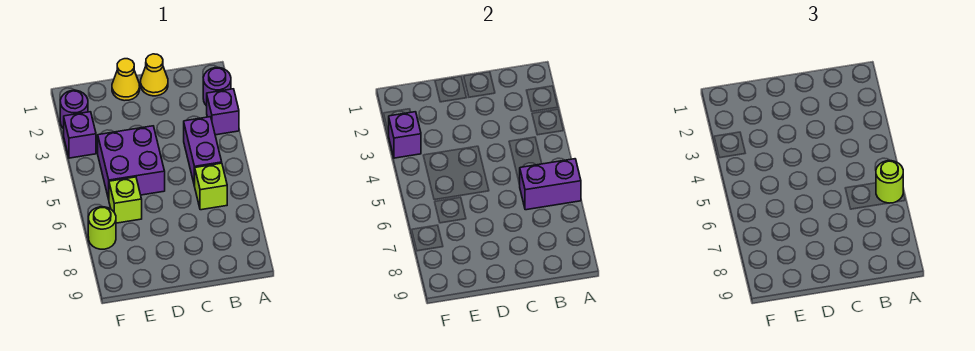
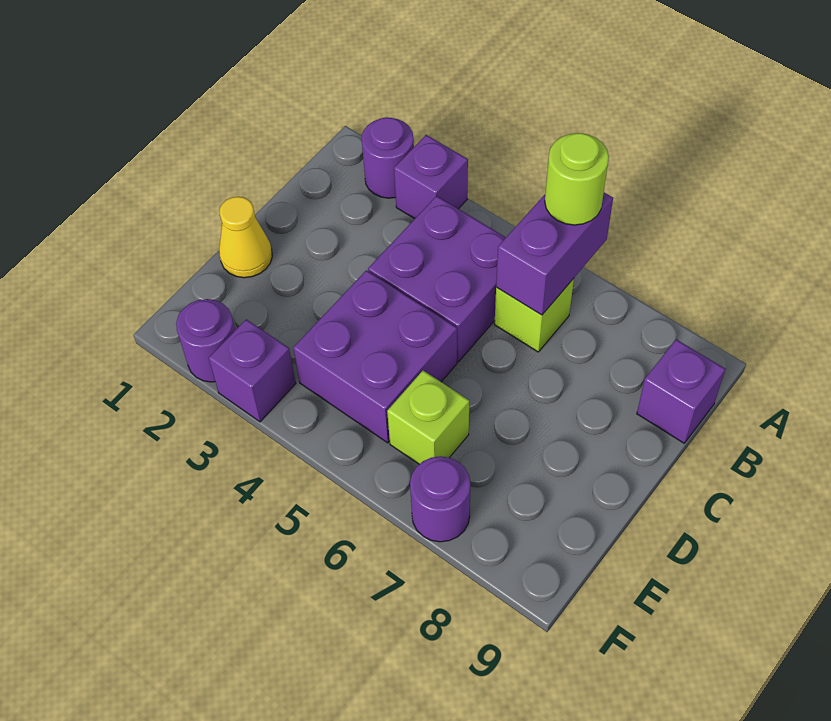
purple 1x2 brick [184,117,222,186] -> purple 2x2 brick [368,196,506,362]
yellow 1x1 cone [141,54,168,96] -> none
purple 1x1 brick [389,112,421,158] -> purple 1x1 brick moved to [637,339,725,443]
lime 1x1 round brick [88,207,116,249] -> purple 1x1 round brick [410,456,470,542]

